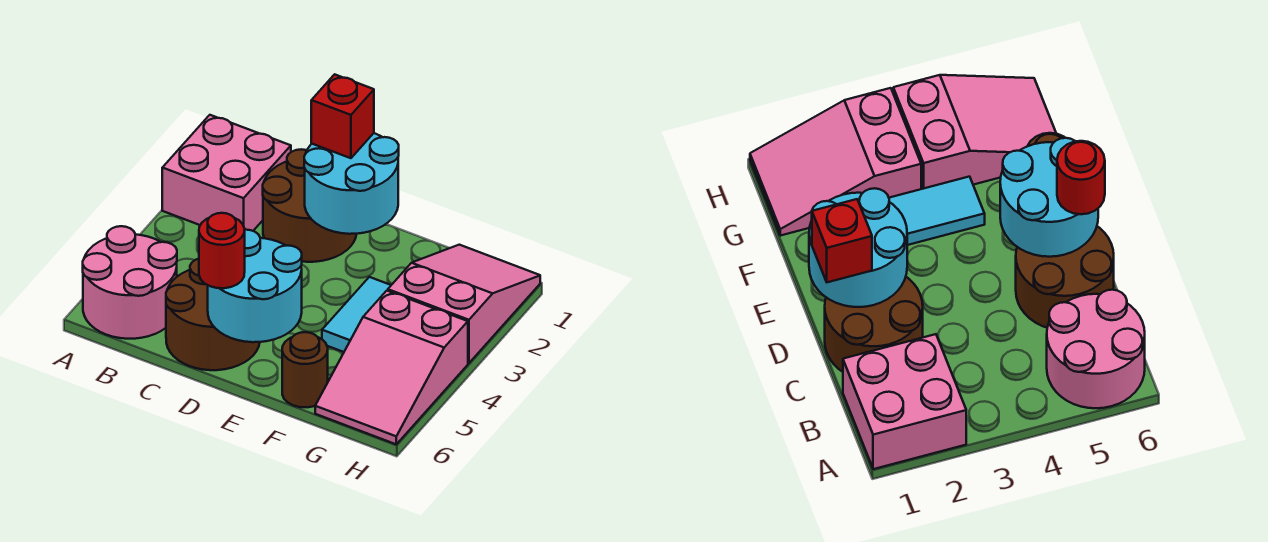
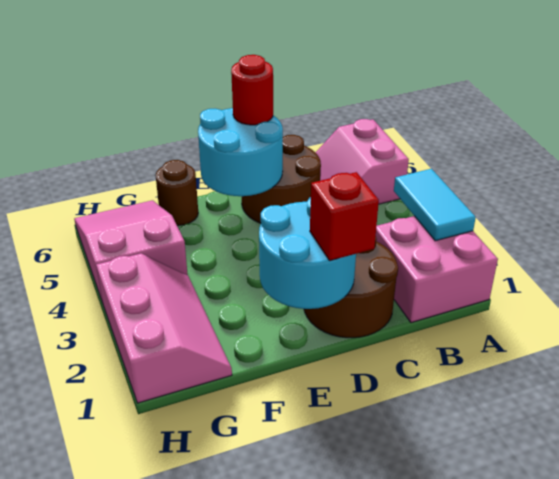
pink 2x2 round brick [83,226,177,339] -> pink 2x2 slope [316,119,409,204]
cyan 1x2 tile [322,277,391,352] -> cyan 1x2 tile moved to [394,169,476,241]
pink 2x3 slope [388,245,540,363] -> pink 2x3 slope turned to [96,254,232,403]

